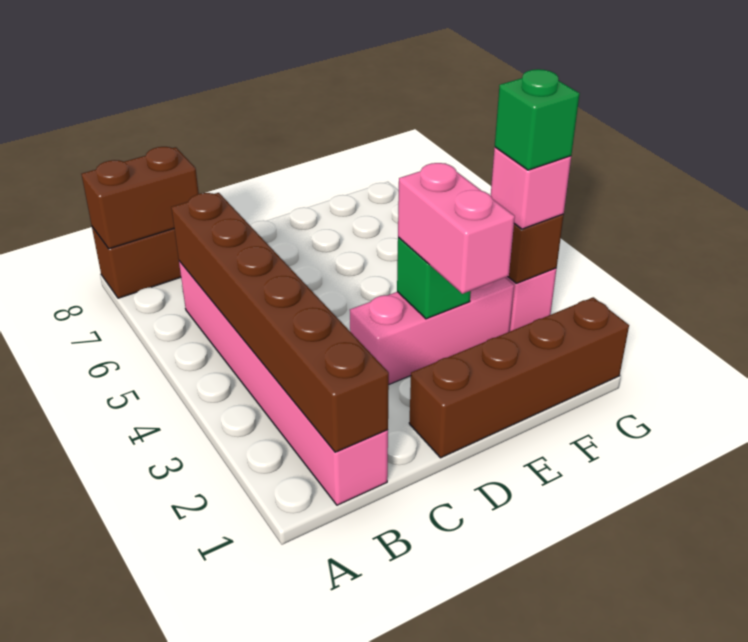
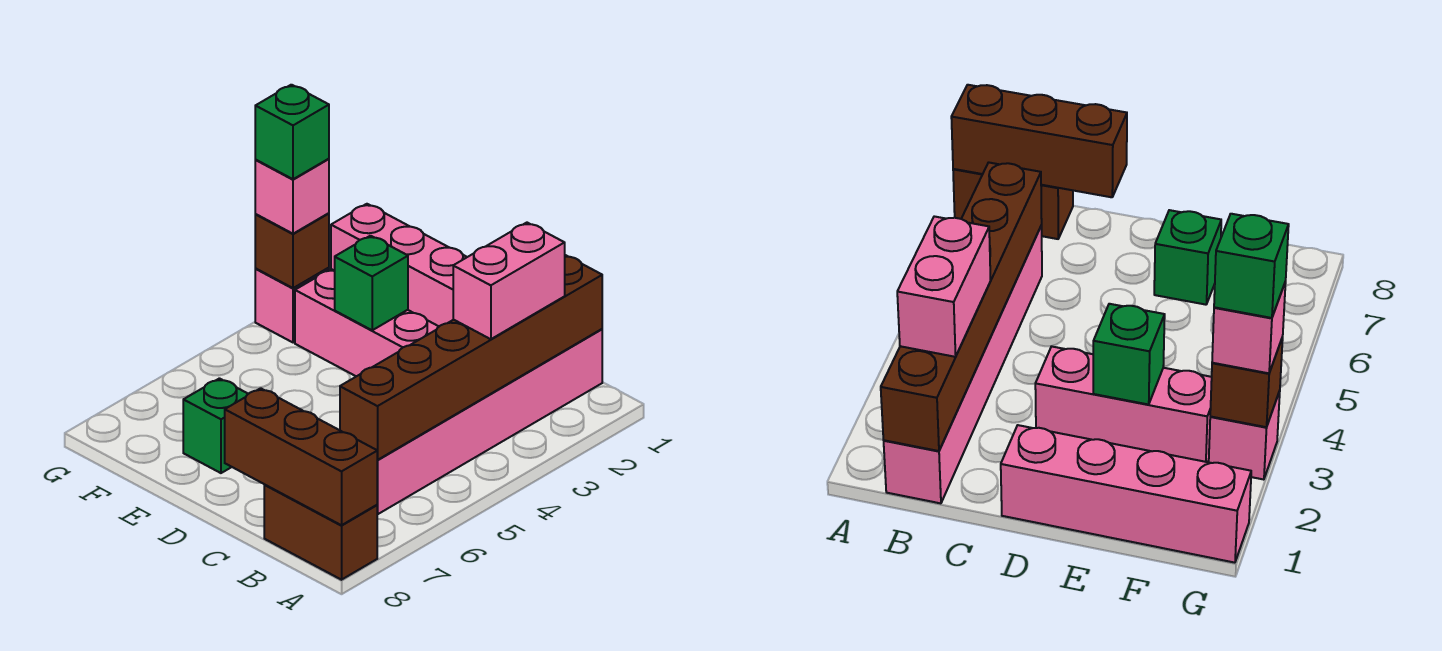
brown 1x2 brick [81,147,199,249] -> brown 1x3 brick [225,388,377,525]
brown 1x4 brick [409,297,629,458] -> pink 1x4 brick [331,204,467,326]
pink 1x2 brick [398,163,515,294] -> pink 1x2 brick moved to [453,223,565,339]
none -> green 1x1 brick [183,378,248,473]

